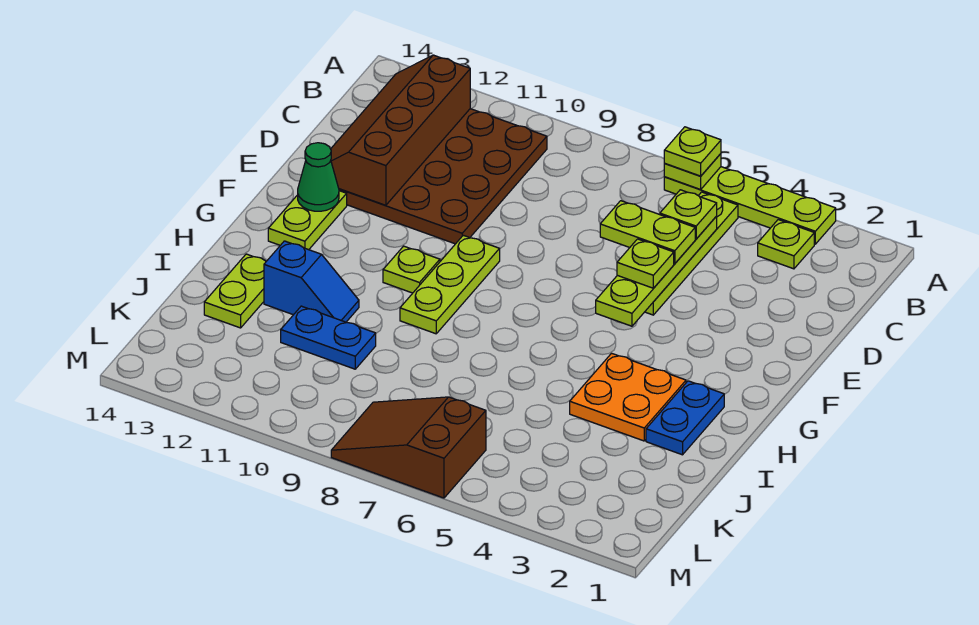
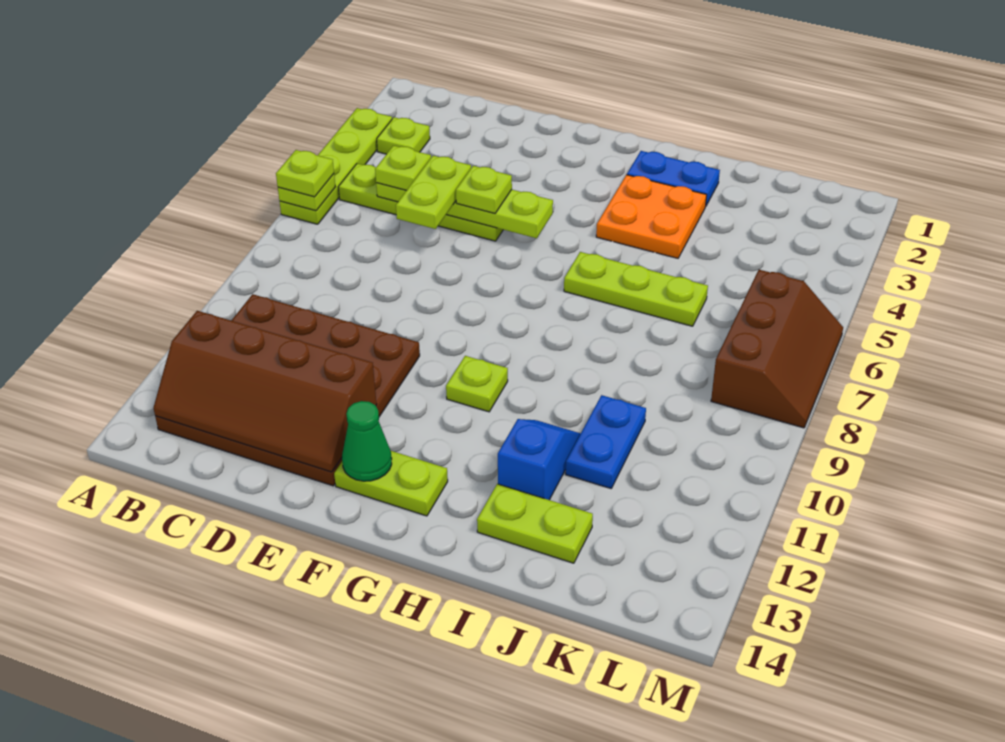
lime 1x3 plate [400,235,500,334] -> lime 1x3 plate moved to [564,252,708,326]
brown 2x3 slope [331,397,486,498] -> brown 2x3 slope turned to [711,270,843,428]

